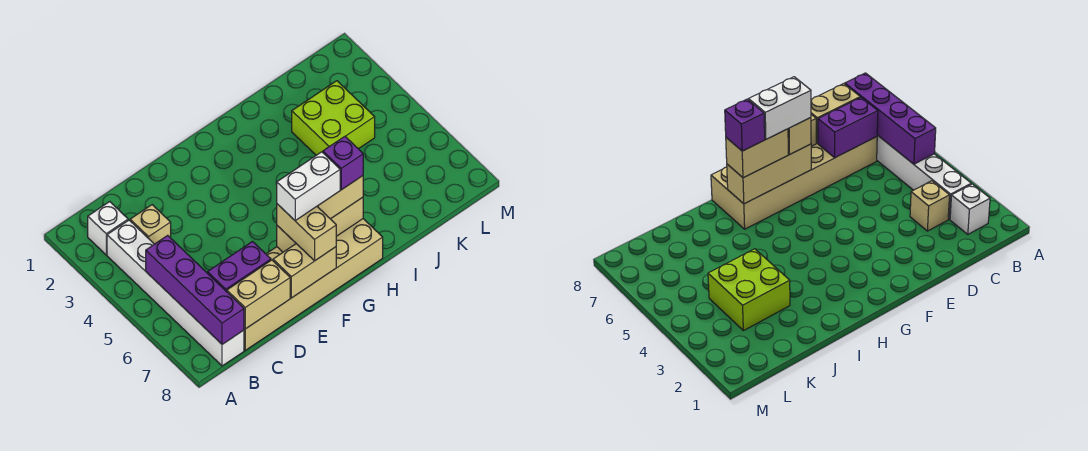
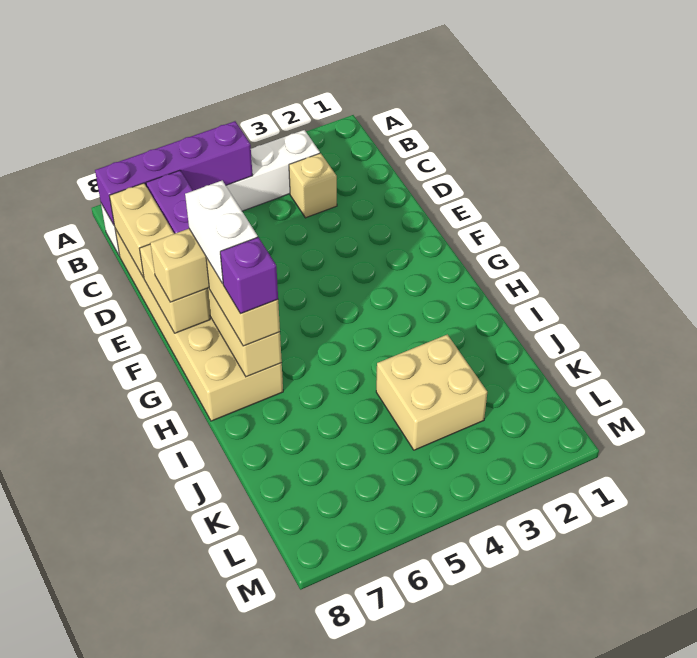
white 1x1 brick [88,202,128,255] -> none
lime 2x2 brick [292,81,375,155] -> tan 2x2 brick [376,335,487,450]

